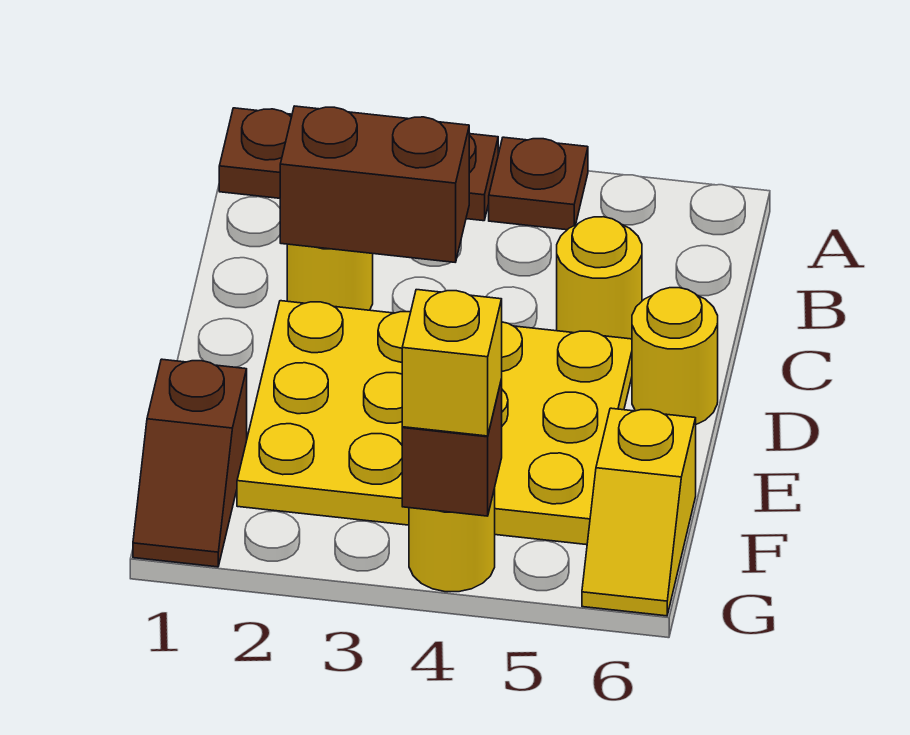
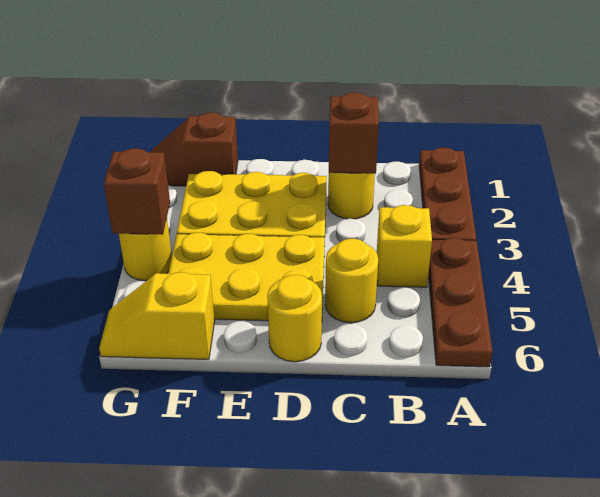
brown 1x1 plate [489,137,588,230] -> brown 1x3 plate [428,238,493,367]
brown 1x2 brick [280,106,469,262] -> brown 1x1 brick [329,93,379,174]
yellow 1x1 brick [402,290,502,436] -> yellow 1x1 brick moved to [377,205,432,287]

